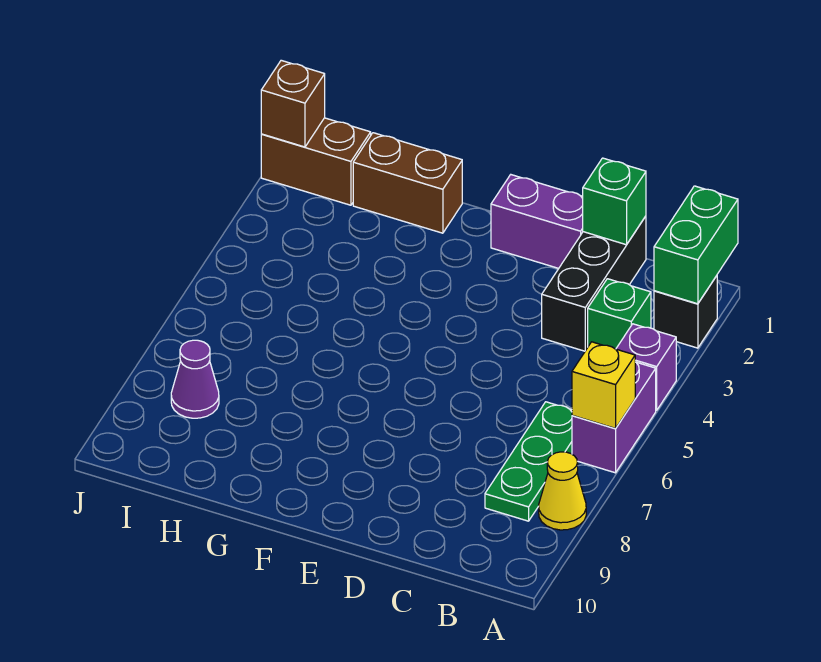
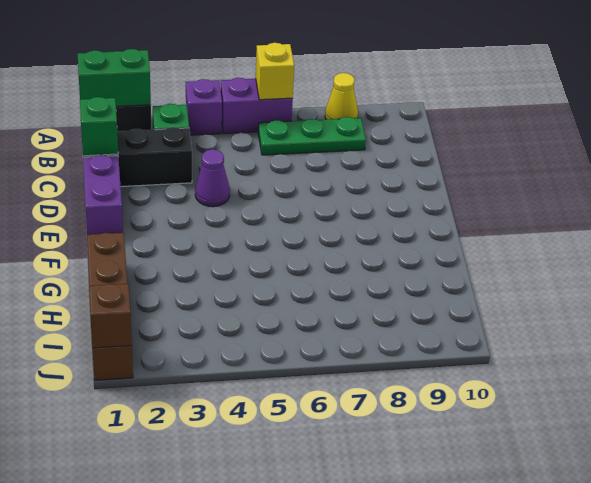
purple 1x1 cone [171,340,219,418] -> purple 1x1 cone moved to [195,150,230,207]

